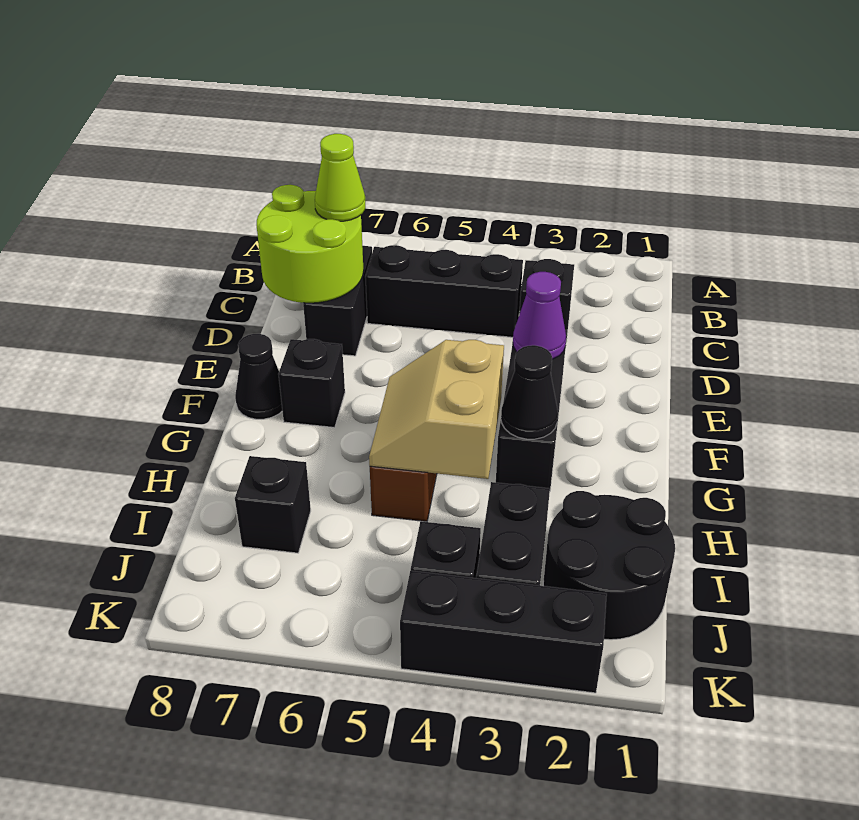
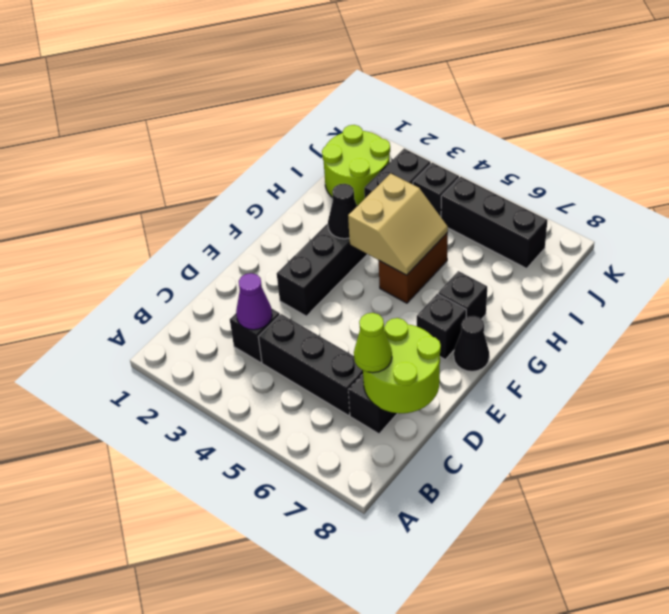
purple 1x1 cone [513,272,566,359] -> purple 1x1 cone moved to [236,273,272,330]
black 2x2 round brick [543,491,675,640] -> lime 2x2 round brick [322,125,390,206]
black 1x1 brick [235,456,311,553] -> black 1x1 brick moved to [438,271,487,319]
black 1x3 brick [400,571,607,693] -> black 1x3 brick moved to [441,176,548,268]

